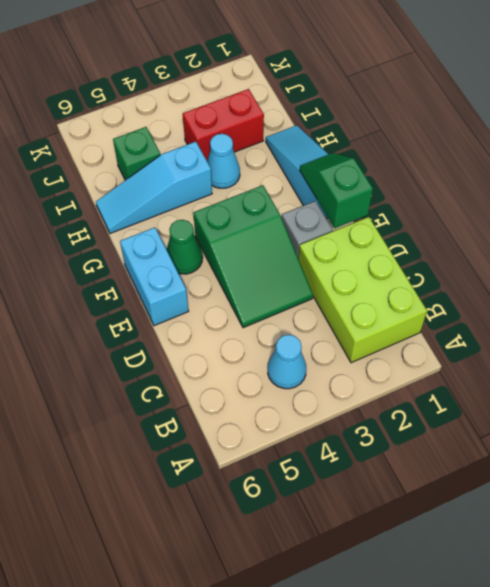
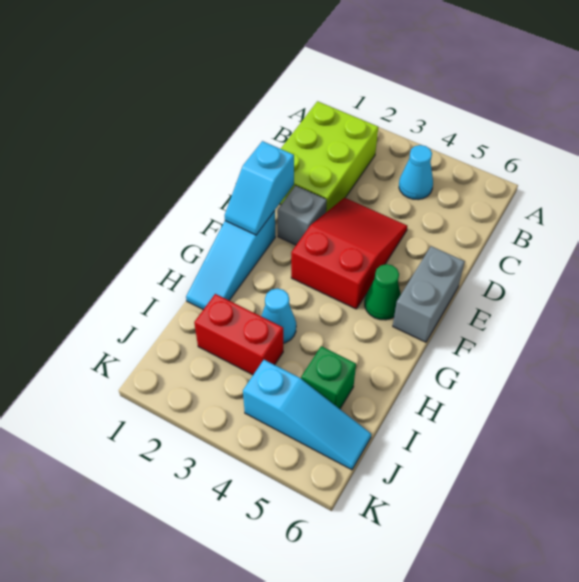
green 2x3 slope [194,185,313,328] -> red 2x3 slope [291,198,407,309]
green 1x2 slope [300,153,373,228] -> cyan 1x2 slope [225,141,294,235]
cyan 1x2 brick [120,227,189,326] -> grey 1x2 brick [393,246,465,342]
cyan 1x3 slope [96,142,212,233] -> cyan 1x3 slope moved to [243,360,371,470]

